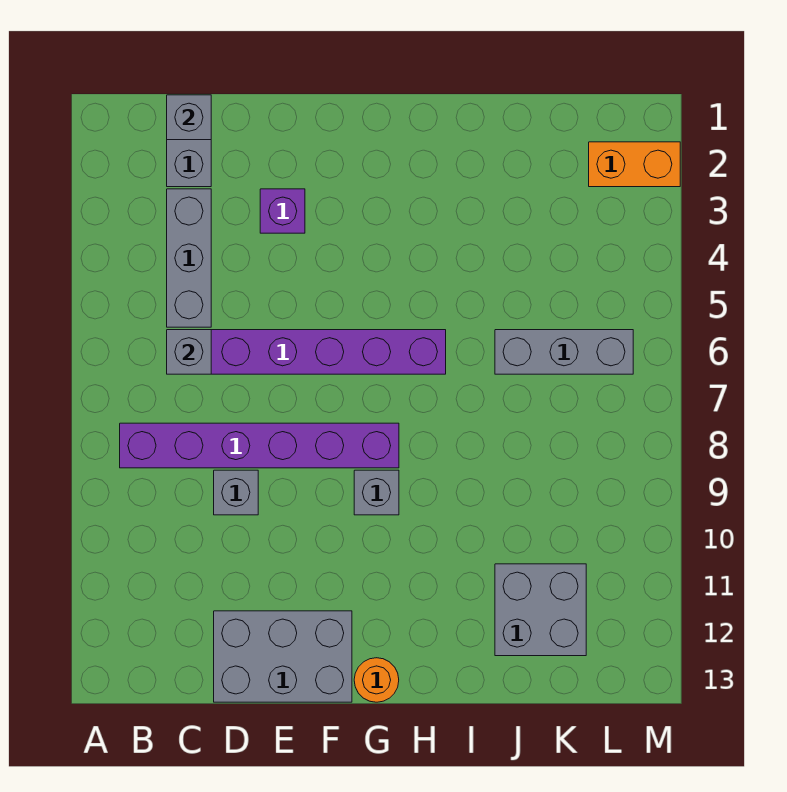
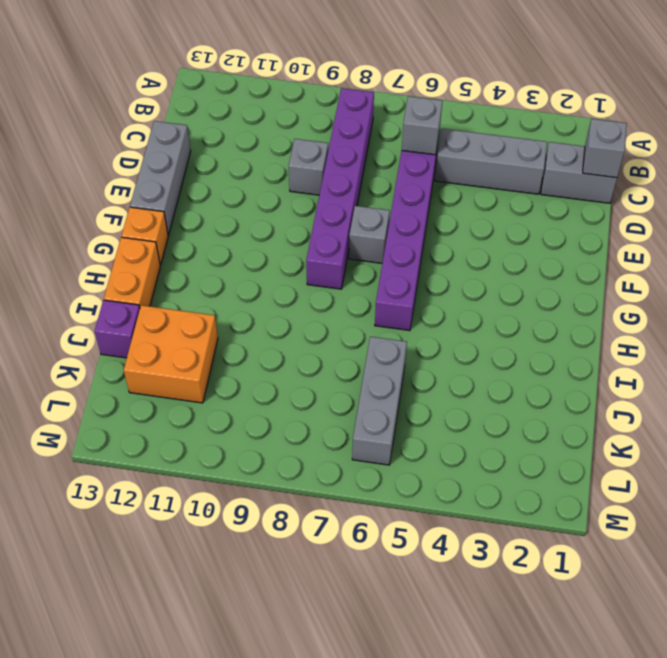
grey 2x3 brick [214,611,352,702] -> grey 1x3 brick [130,121,191,235]
purple 1x1 brick [260,189,305,233] -> purple 1x1 brick moved to [95,300,140,358]
grey 1x1 brick [354,470,399,515] -> grey 1x1 brick moved to [349,206,390,263]
orange 1x1 round brick [354,658,399,702] -> orange 1x1 brick [122,207,168,265]
grey 2x2 brick [495,564,586,656] -> orange 2x2 brick [124,305,218,403]
orange 1x2 brick [589,142,680,187] -> orange 1x2 brick moved to [104,237,160,307]

